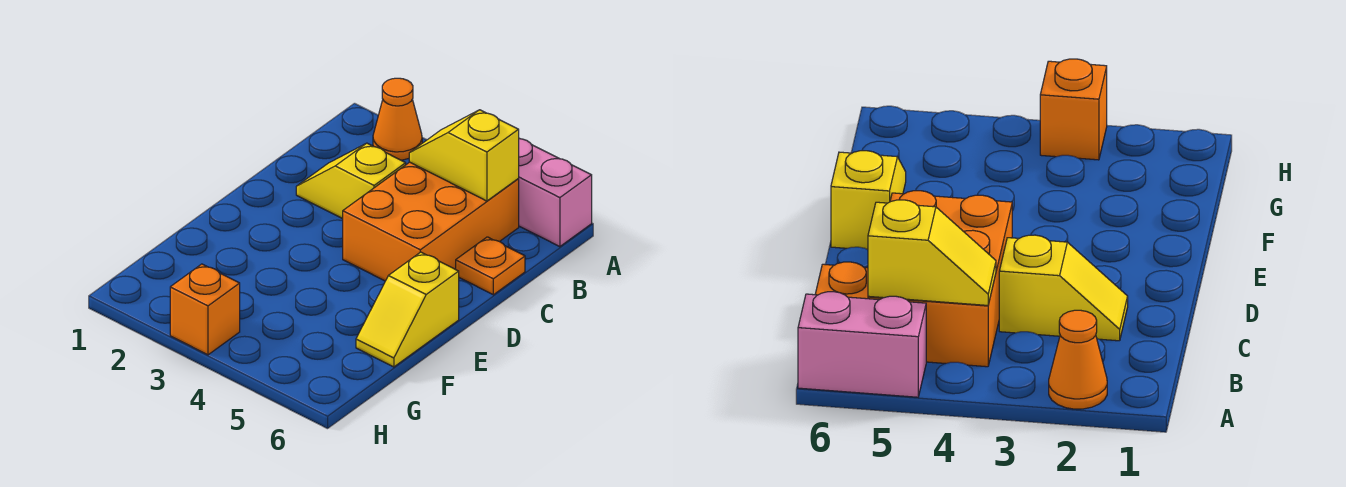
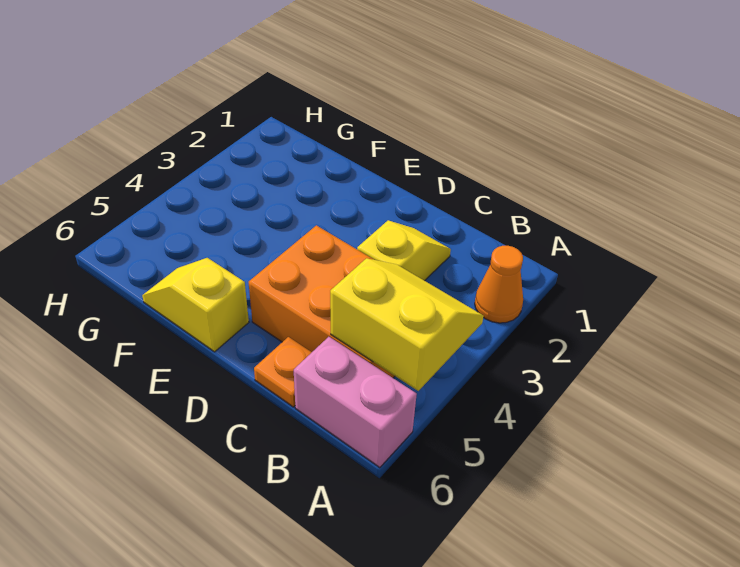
pink 1x2 brick [518,139,592,247] -> pink 1x2 brick turned to [294,337,417,468]
yellow 1x2 slope [409,110,519,201] -> yellow 2x2 slope [330,258,484,391]
orange 1x1 brick [170,264,240,355] -> none

